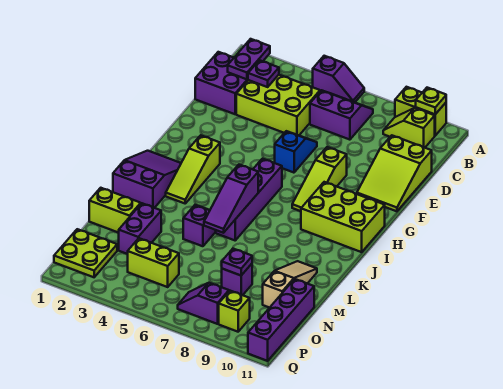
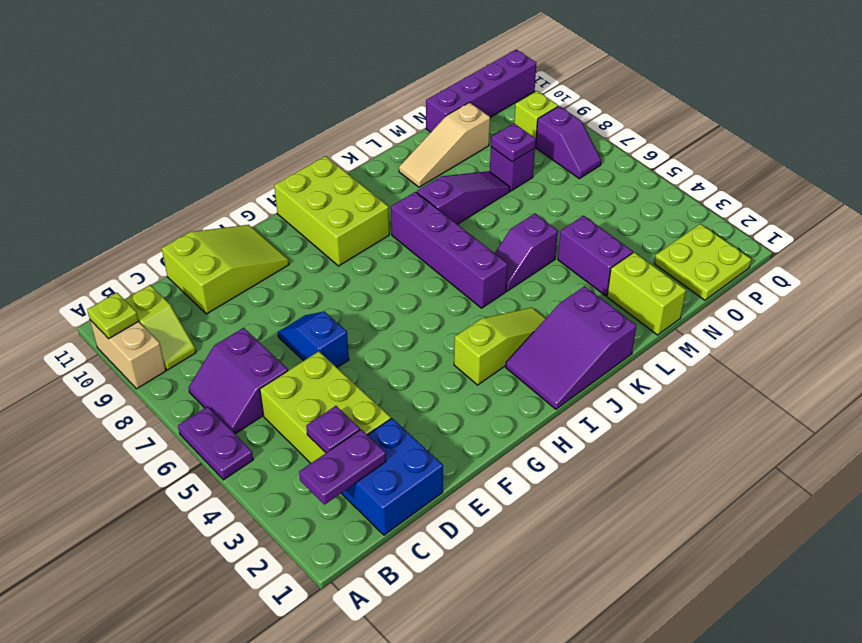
purple 1x2 slope [313,56,364,102] -> purple 1x2 plate [178,407,253,480]
lime 1x2 brick [395,87,446,136] -> tan 1x2 brick [90,320,166,389]
purple 2x2 brick [195,52,248,114] -> blue 2x2 brick [341,418,443,535]
blue 1x2 slope [275,131,317,173] -> blue 1x2 slope turned to [278,311,349,368]
lime 1x3 slope [292,147,347,211] -> none
purple 1x4 brick [216,159,282,240] -> purple 1x4 brick turned to [391,192,508,308]
purple 1x3 slope [204,165,258,233] -> purple 1x3 slope moved to [417,171,510,224]
purple 1x2 brick [119,203,161,254] -> purple 1x2 brick turned to [558,216,633,296]
lime 1x2 brick [128,238,179,287] -> none

